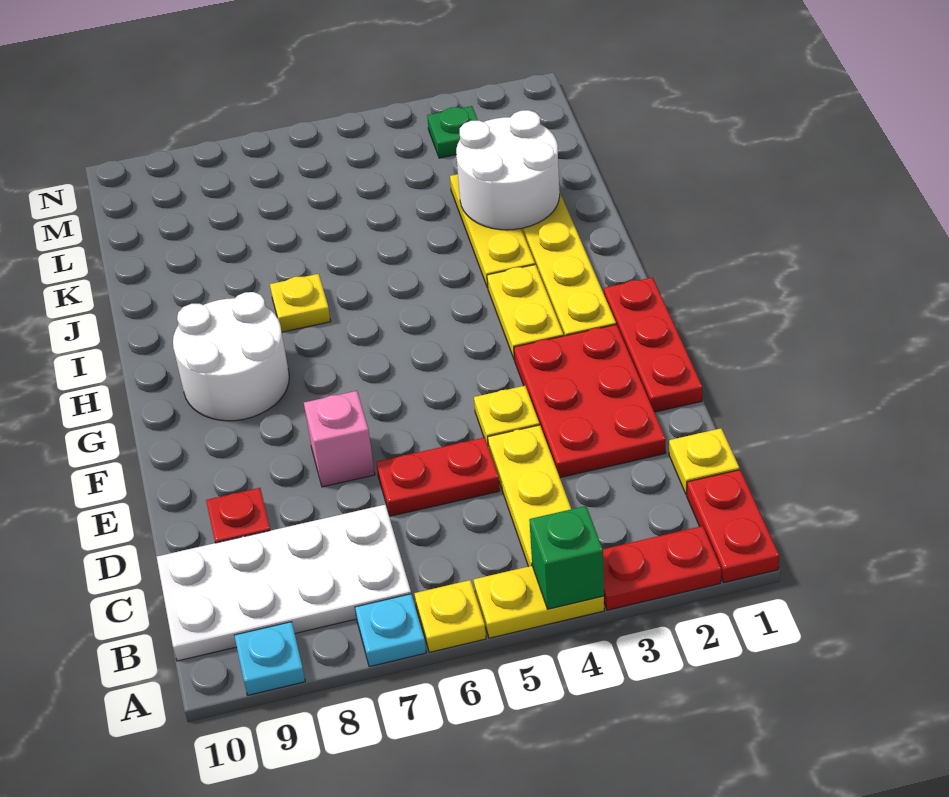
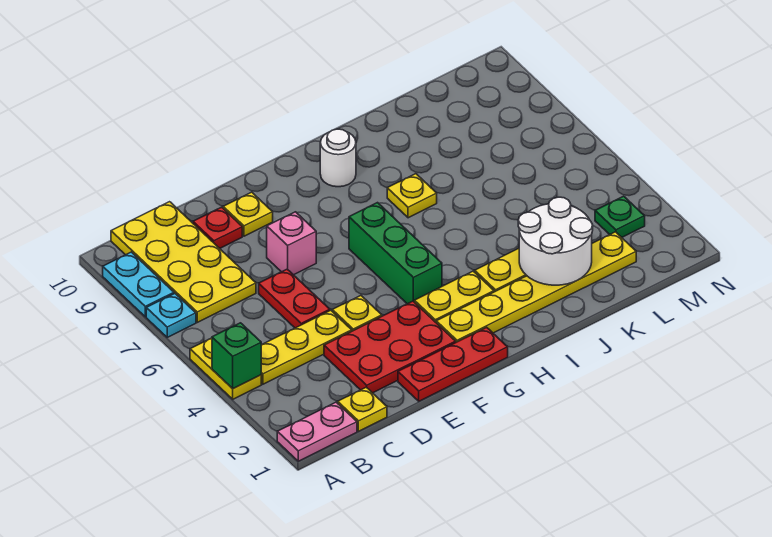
red 1x2 plate [687,470,779,583] -> pink 1x2 plate [277,402,357,461]
red 1x2 plate [603,526,721,610] -> none
yellow 1x1 plate [414,580,486,652] -> yellow 1x1 plate moved to [223,192,273,236]
cyan 1x1 plate [234,622,305,695] -> cyan 1x2 plate [103,252,174,317]
white 2x4 plate [156,505,411,661] -> yellow 2x4 plate [111,202,256,322]
none -> green 1x3 brick [349,203,442,304]
white 2x2 round brick [173,292,289,421] -> white 1x1 round brick [320,129,356,187]

